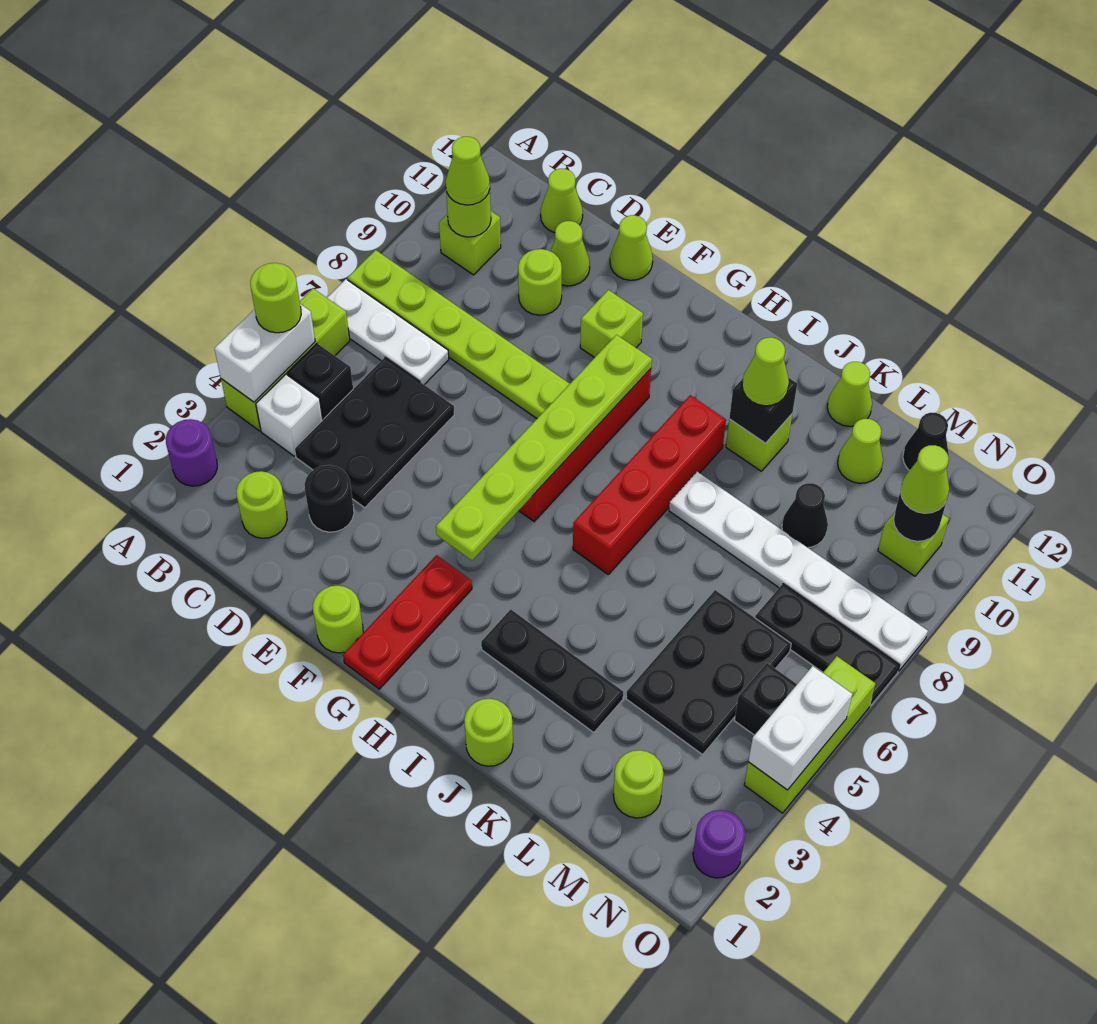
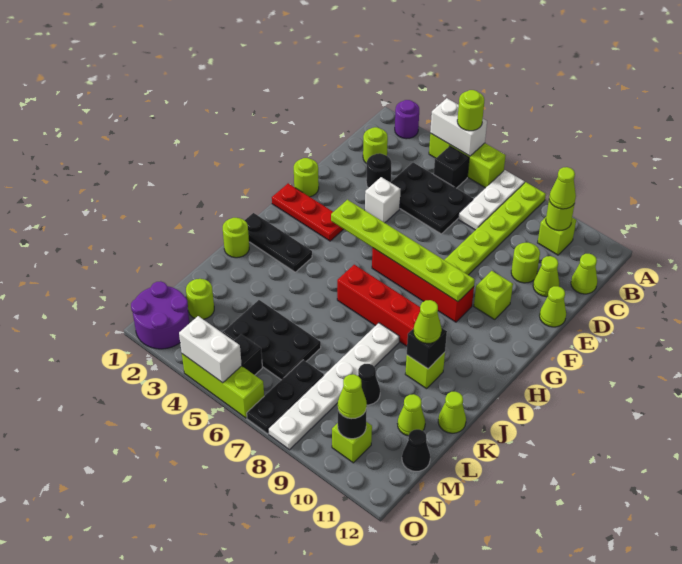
white 1x1 brick [256,374,323,456] -> white 1x1 brick moved to [365,177,401,223]
black 1x3 plate [481,609,623,733] -> black 1x3 plate turned to [245,213,312,272]
purple 1x1 round brick [693,810,745,878] -> purple 2x2 round brick [131,281,189,349]

